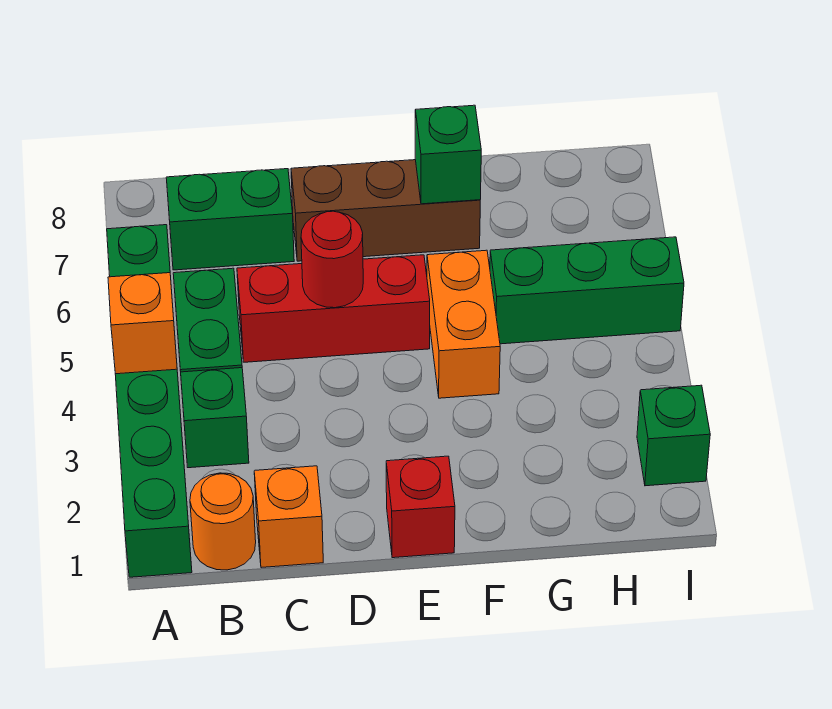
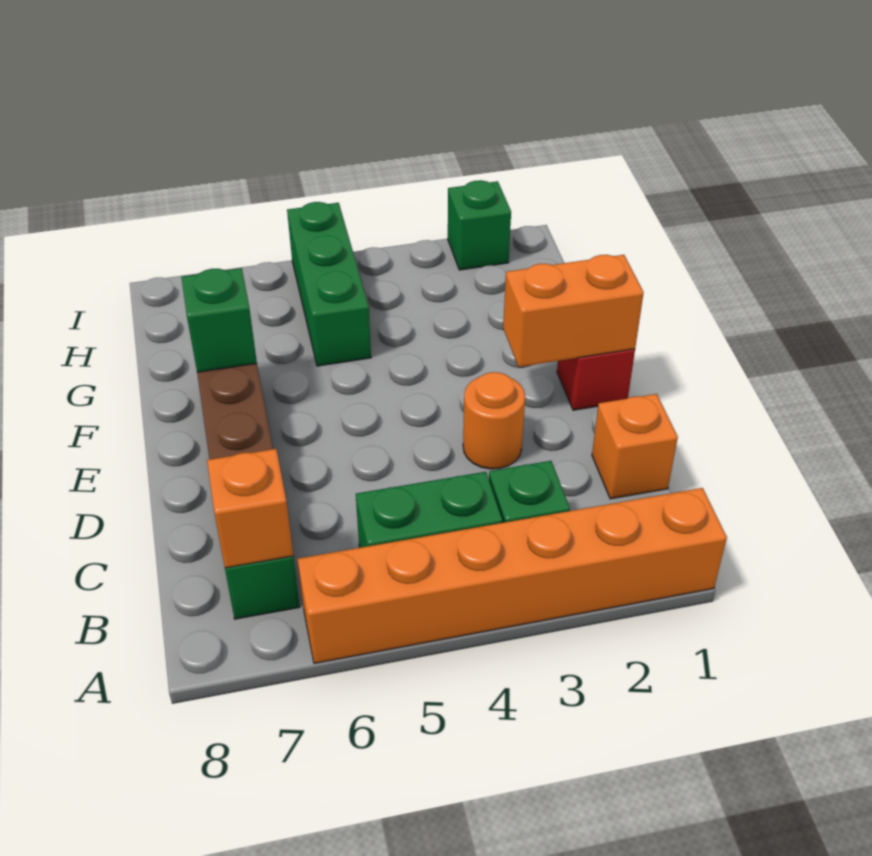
green 1x6 brick [107,225,192,577] -> orange 1x6 brick [298,488,727,663]
orange 1x1 brick [108,273,177,374] -> orange 1x1 brick moved to [207,449,293,568]
orange 1x1 round brick [190,473,256,570] -> orange 1x1 round brick moved to [463,372,525,469]
red 1x3 brick [237,255,430,362] -> none
red 1x1 round brick [301,211,363,308] -> none
orange 1x2 brick [427,250,500,398] -> orange 1x2 brick moved to [503,255,644,367]

